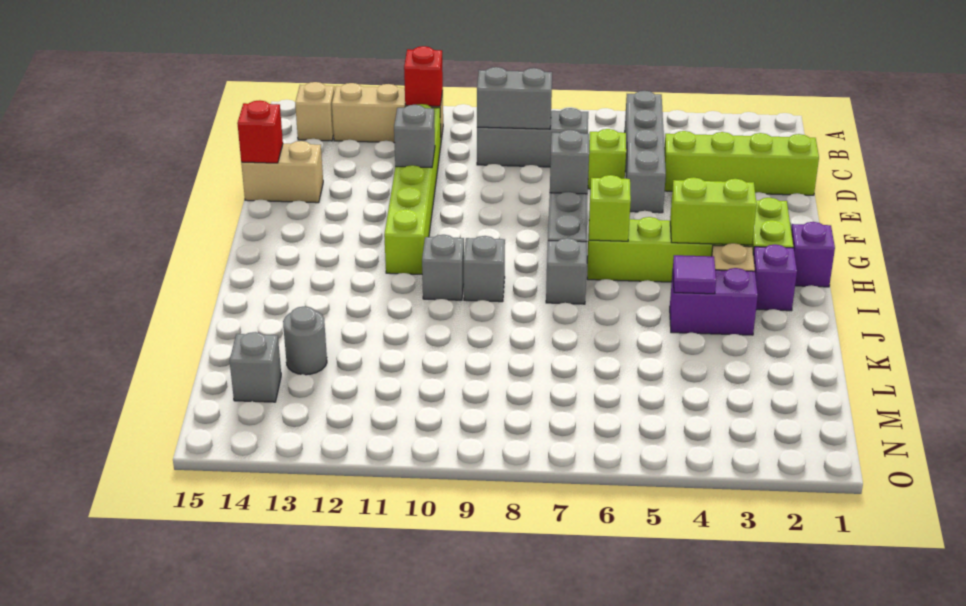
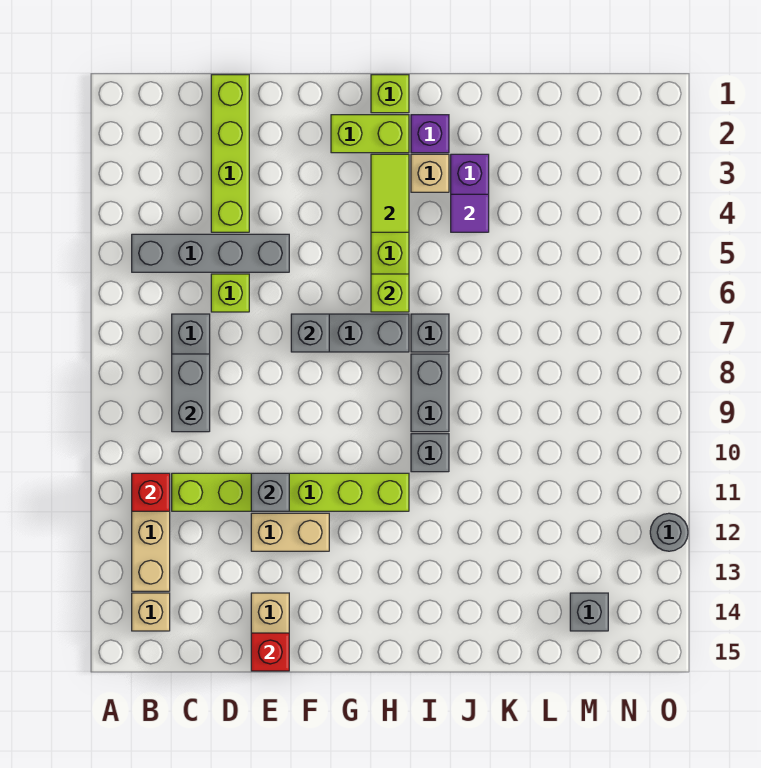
none -> tan 1x2 brick [251,513,329,551]
purple 1x1 brick [791,222,835,287] -> lime 1x1 brick [371,75,409,113]
lime 1x2 brick [670,177,757,245] -> lime 1x2 tile [371,154,409,232]
grey 1x1 brick [464,236,505,302] -> grey 1x2 brick [411,354,449,432]
grey 1x1 round brick [283,306,327,375] -> grey 1x1 round brick moved to [650,513,688,551]

